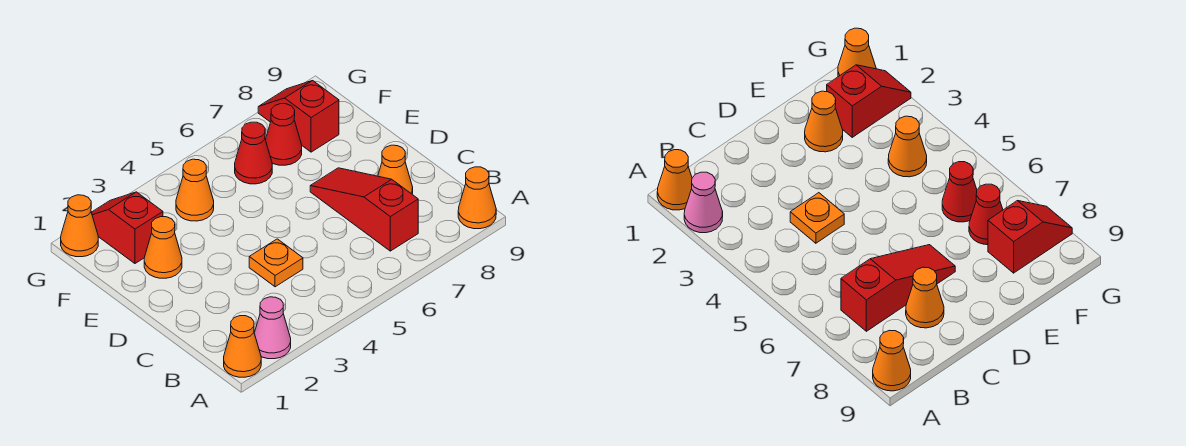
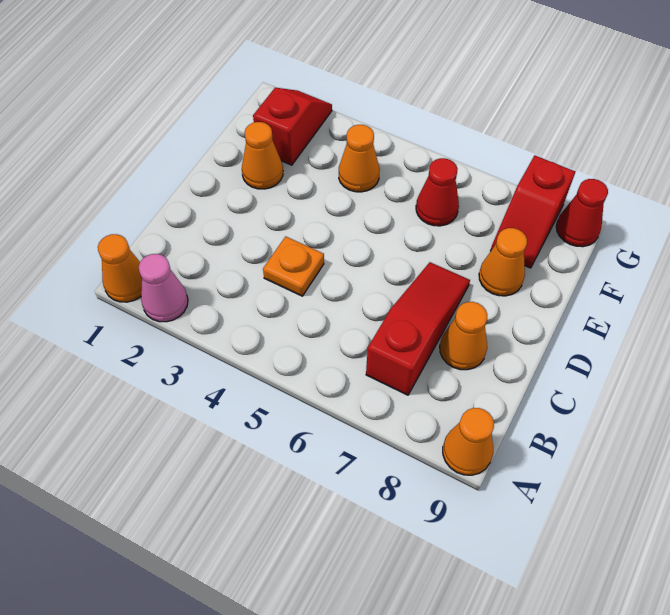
red 1x1 cone [265,104,302,165] -> red 1x1 cone moved to [556,179,608,247]
red 1x2 slope [258,81,339,152] -> red 1x2 slope turned to [491,155,575,268]
orange 1x1 cone [61,195,98,257] -> orange 1x1 cone moved to [479,228,527,296]

